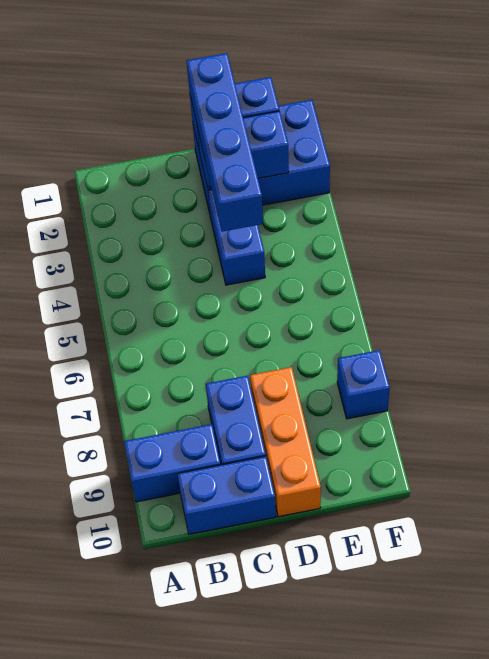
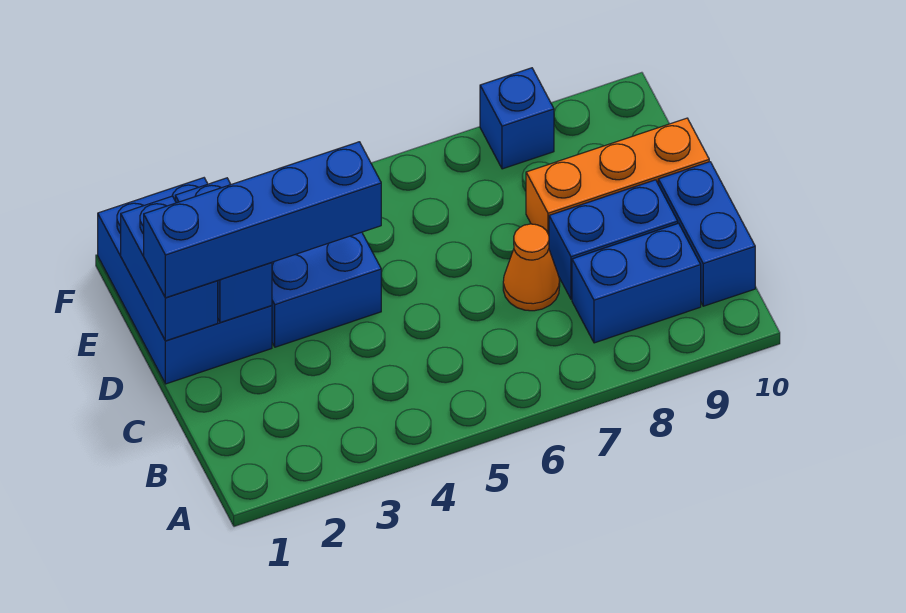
blue 1x2 brick [124,424,220,502] -> blue 1x2 brick turned to [572,223,701,343]
none -> orange 1x1 cone [503,224,560,311]

